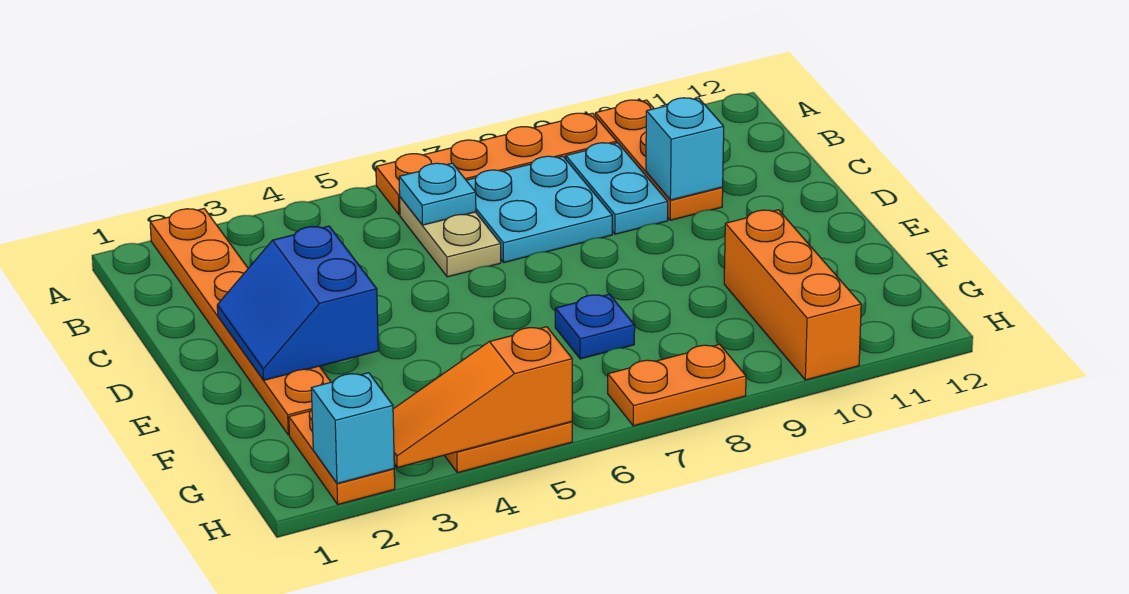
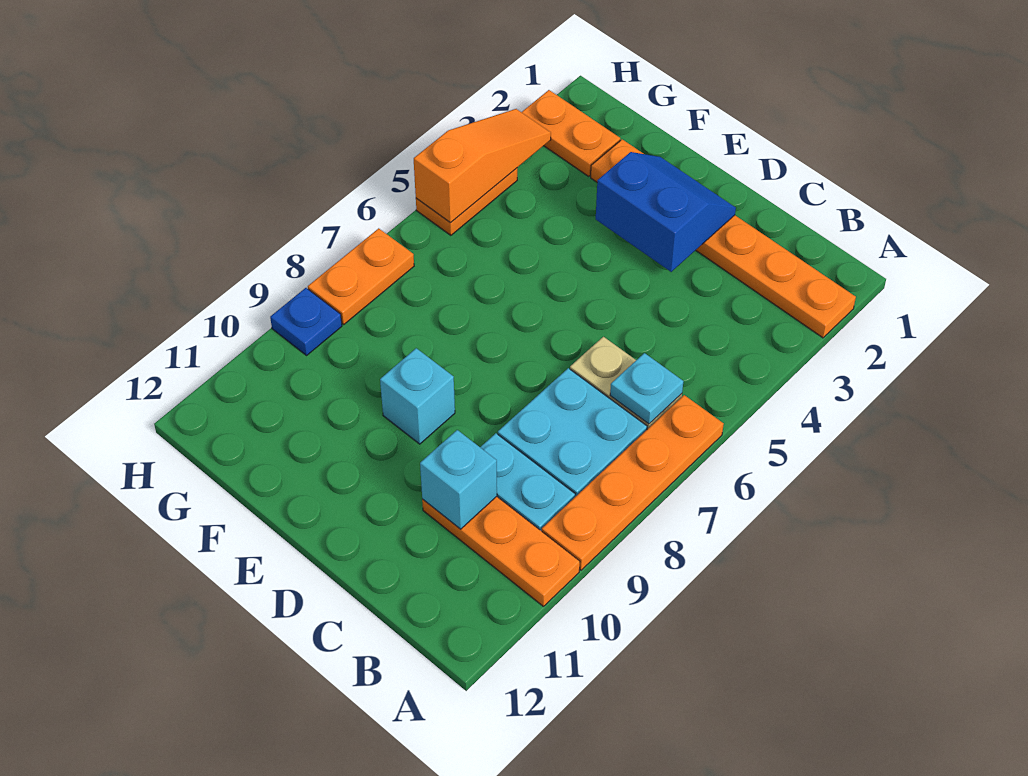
blue 1x1 plate [555,294,635,359] -> blue 1x1 plate moved to [270,288,342,355]
orange 1x3 brick [724,210,861,380] -> none
cyan 1x1 brick [311,373,394,483] -> cyan 1x1 brick moved to [380,348,455,444]

